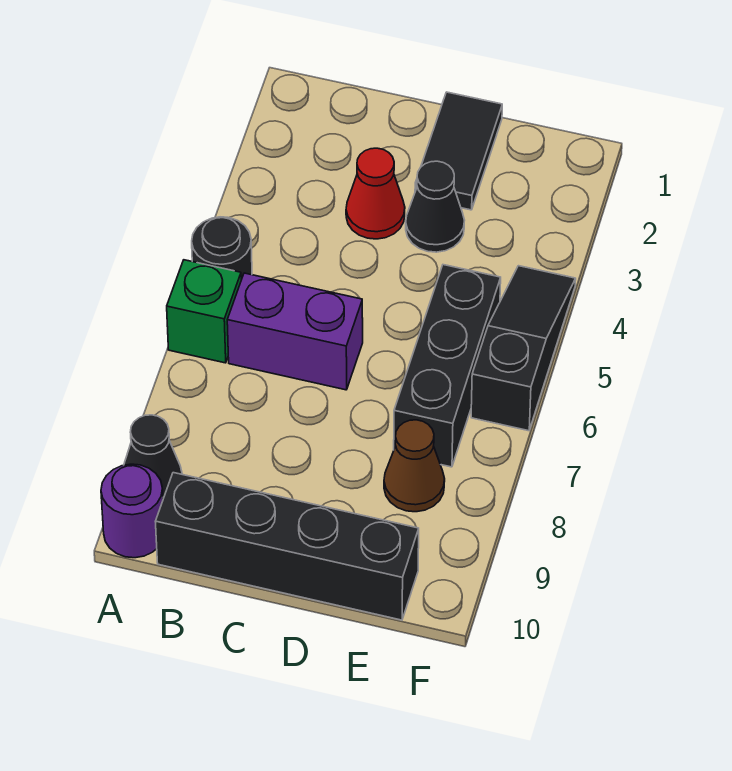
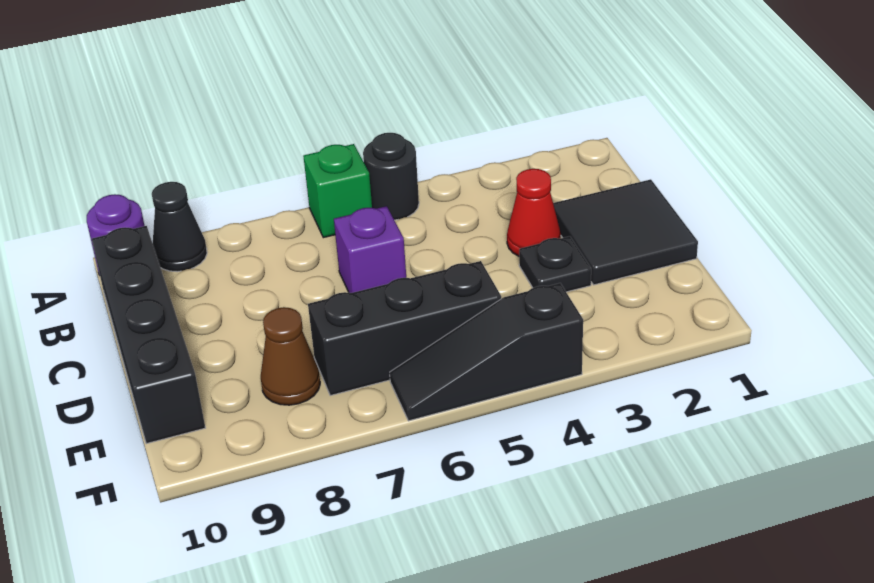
purple 1x2 brick [227,273,363,390] -> purple 1x1 brick [334,206,406,293]
black 1x2 tile [415,92,502,210] -> black 2x2 tile [553,179,698,285]
black 1x1 cone [406,161,465,252] -> black 1x1 plate [519,236,591,292]
black 1x3 slope [471,266,576,431] -> black 1x3 slope turned to [390,283,583,421]

